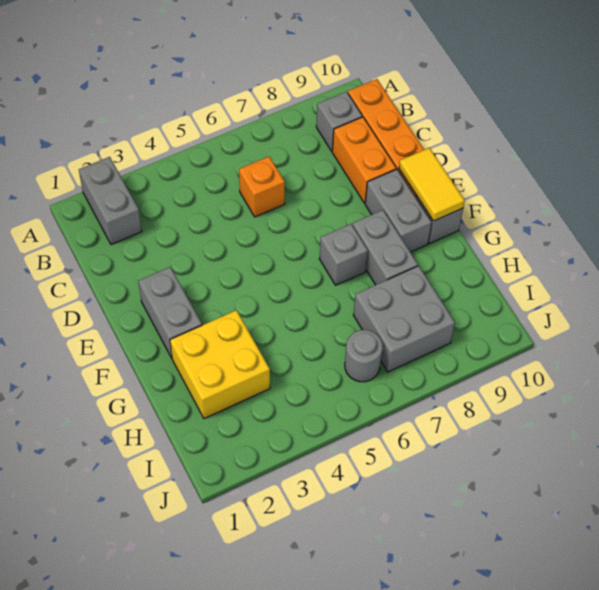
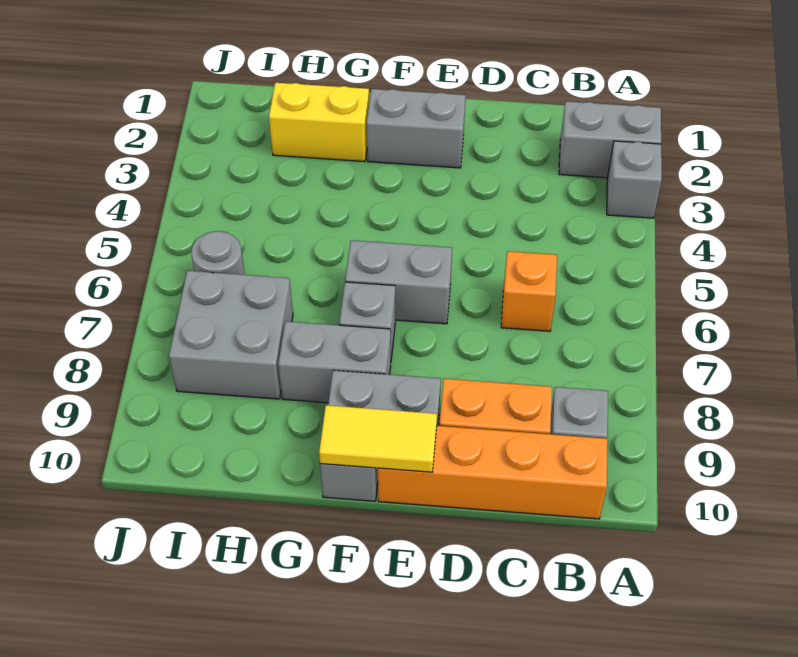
none -> grey 1x1 brick [607,141,662,218]
none -> grey 1x2 brick [345,240,452,324]
yellow 2x2 brick [170,310,270,419] -> yellow 1x2 brick [269,83,369,162]

